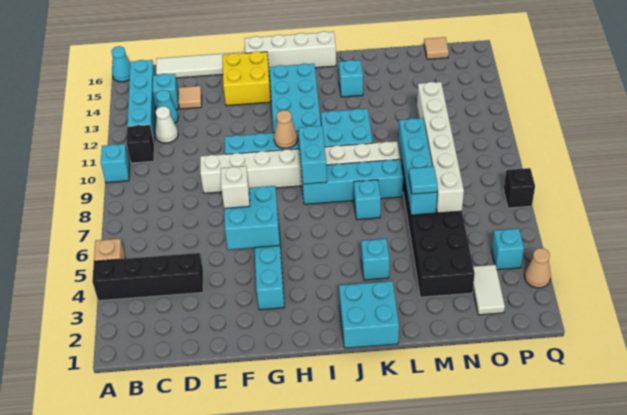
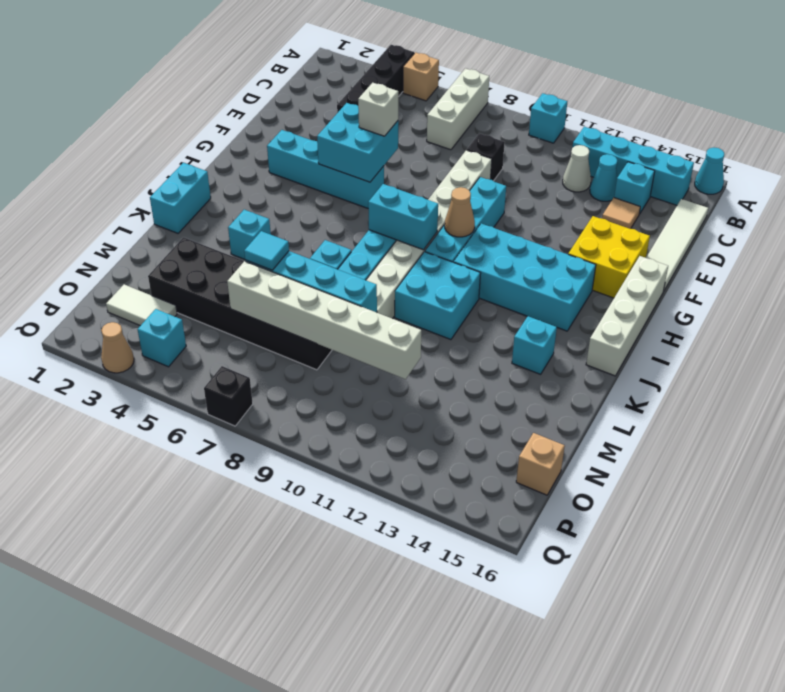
none -> white 1x3 brick [427,69,489,150]
black 1x1 brick [126,125,154,163] -> black 1x1 brick moved to [467,133,505,181]
cyan 2x2 brick [339,281,399,348] -> cyan 1x2 brick [150,163,211,233]
tan 1x1 tile [424,37,449,59] -> tan 1x1 brick [516,433,565,495]

